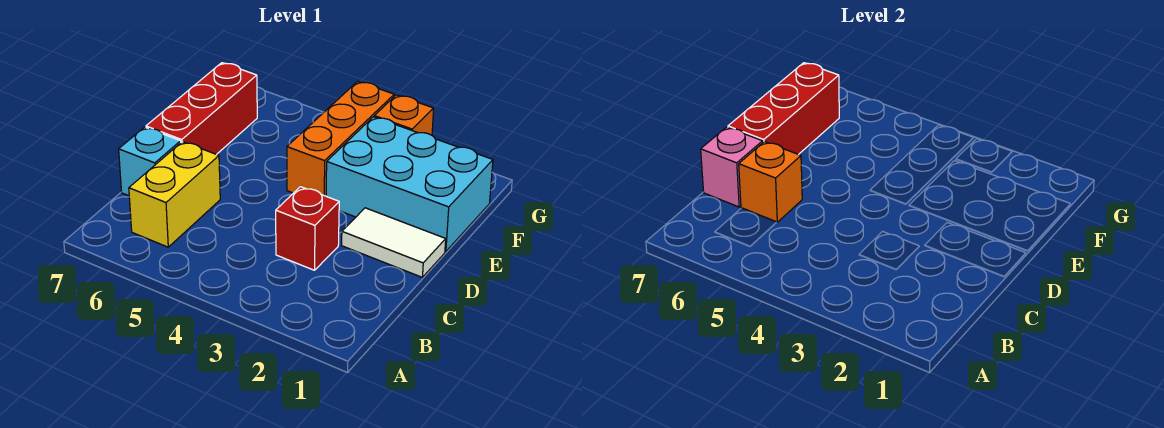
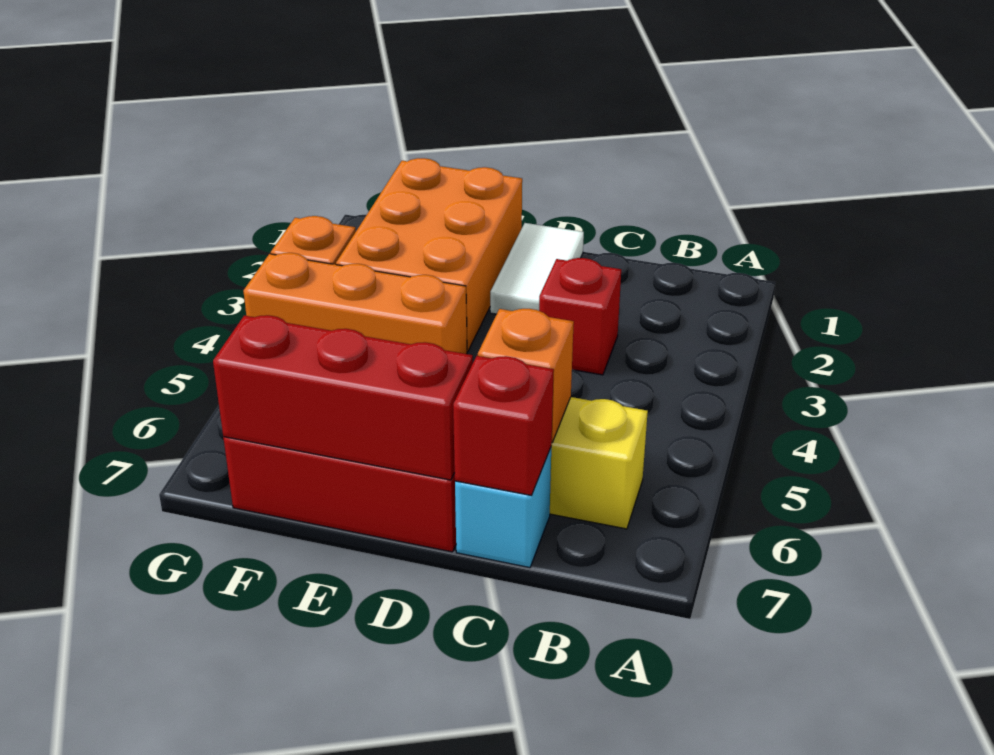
pink 1x1 brick [701,127,763,207] -> red 1x1 brick [453,356,554,495]
cyan 2x3 brick [326,117,493,252] -> orange 2x3 brick [336,158,522,352]

